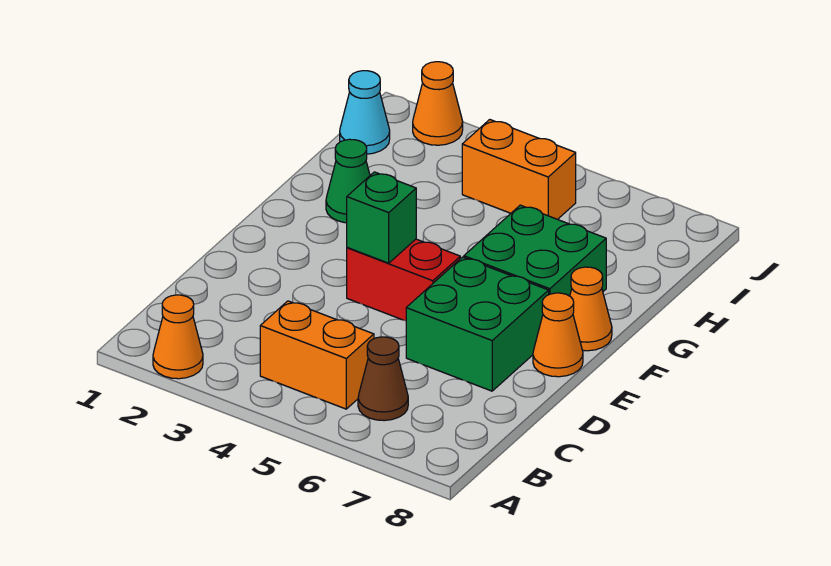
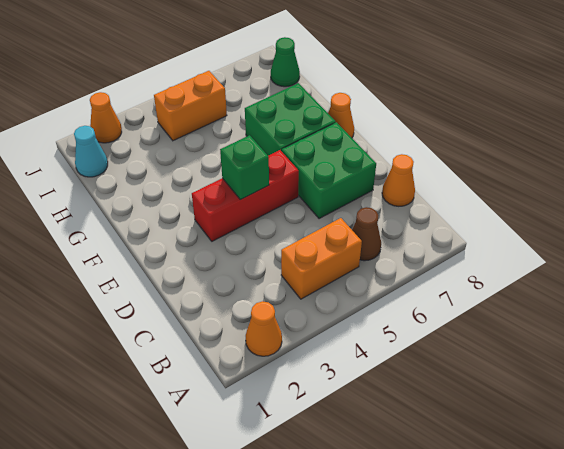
red 1x2 brick [347,239,460,321] -> red 1x3 brick [192,150,299,241]
orange 1x1 cone [533,293,583,377] -> orange 1x1 cone moved to [382,154,415,206]
green 1x1 cone [326,139,370,223] -> green 1x1 cone moved to [271,37,300,87]

